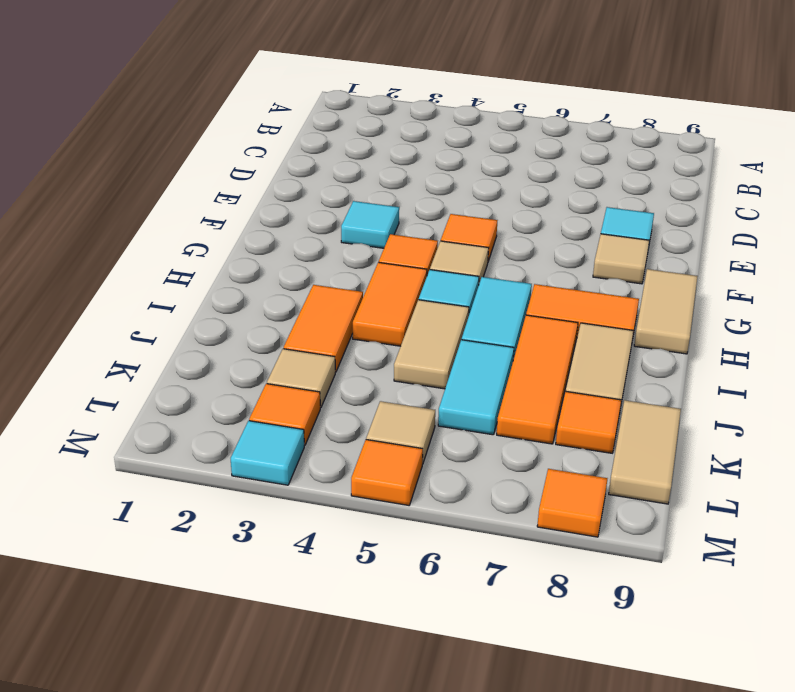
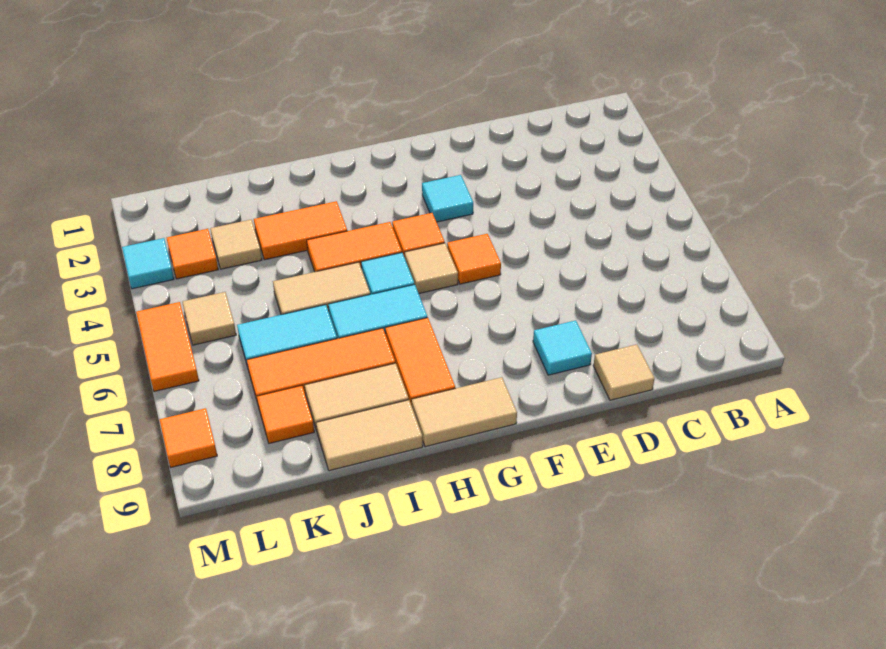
tan 1x1 tile [593,234,649,284] -> tan 1x1 tile moved to [593,344,655,400]
tan 1x2 tile [609,400,681,504] -> tan 1x2 tile moved to [316,400,423,471]
orange 1x1 tile [351,440,423,505] -> orange 1x2 tile [136,302,199,391]

